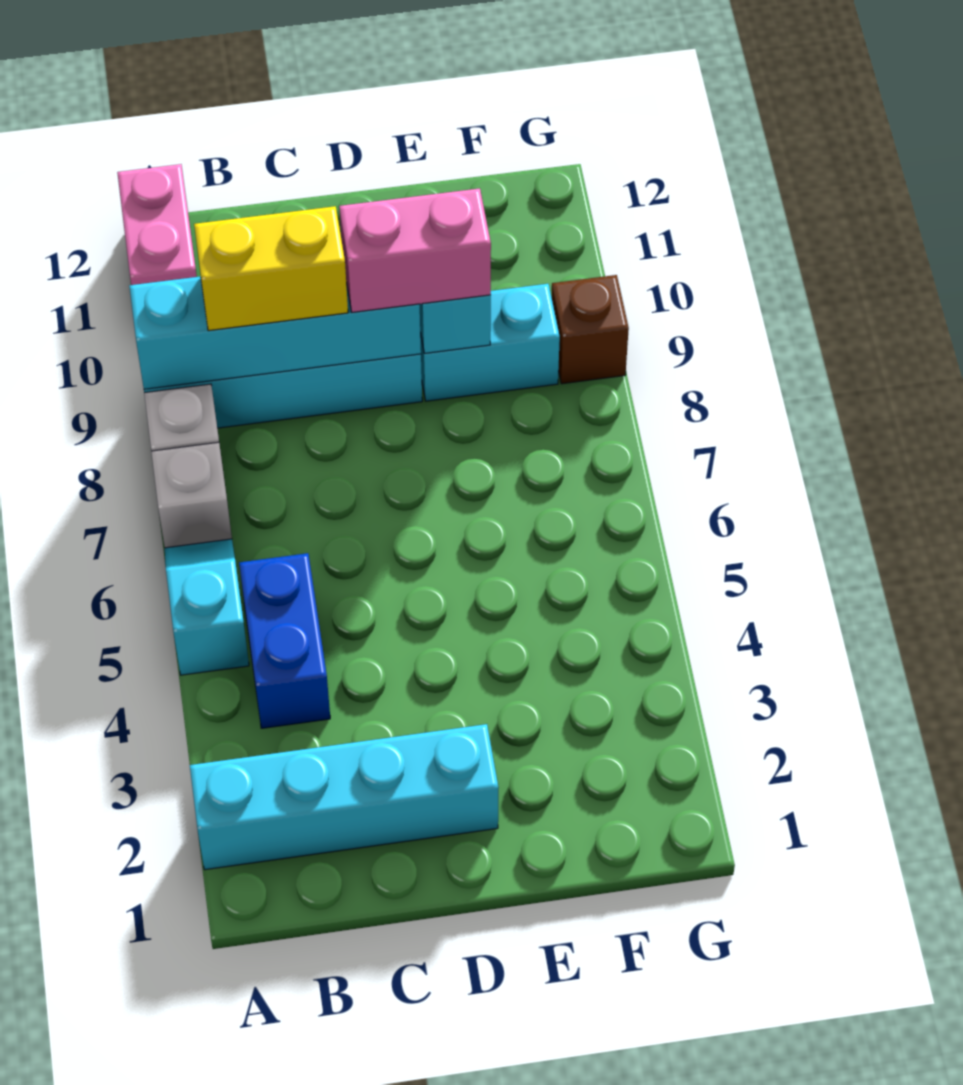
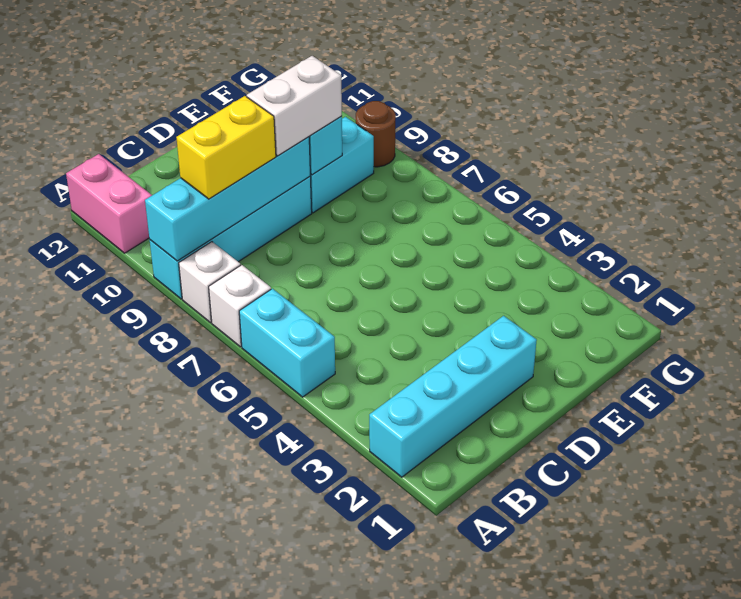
cyan 1x2 slope [165,539,249,675] -> cyan 1x2 brick [239,289,335,397]
blue 1x2 brick [239,553,330,728] -> none
pink 1x2 brick [339,188,491,312] -> white 1x2 brick [247,56,342,156]
brown 1x1 brick [551,275,629,384] -> brown 1x1 round brick [356,101,396,167]

